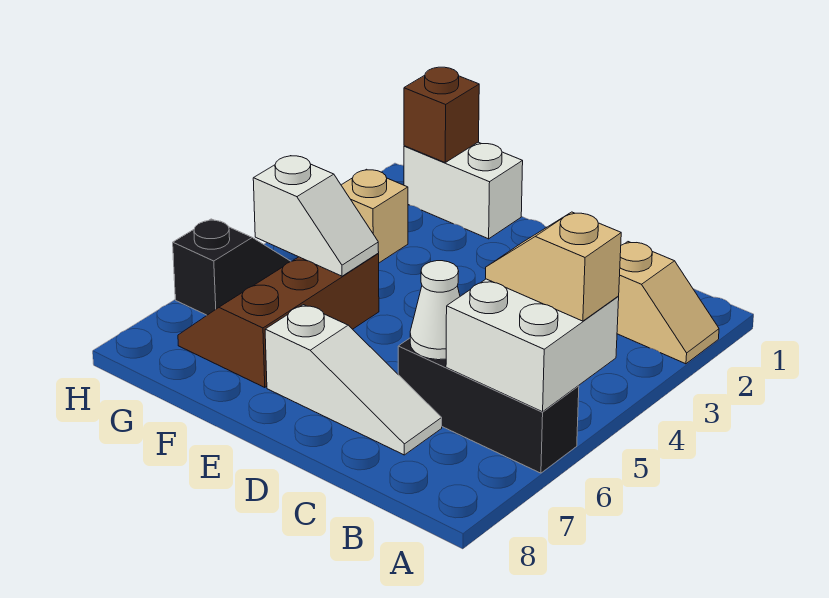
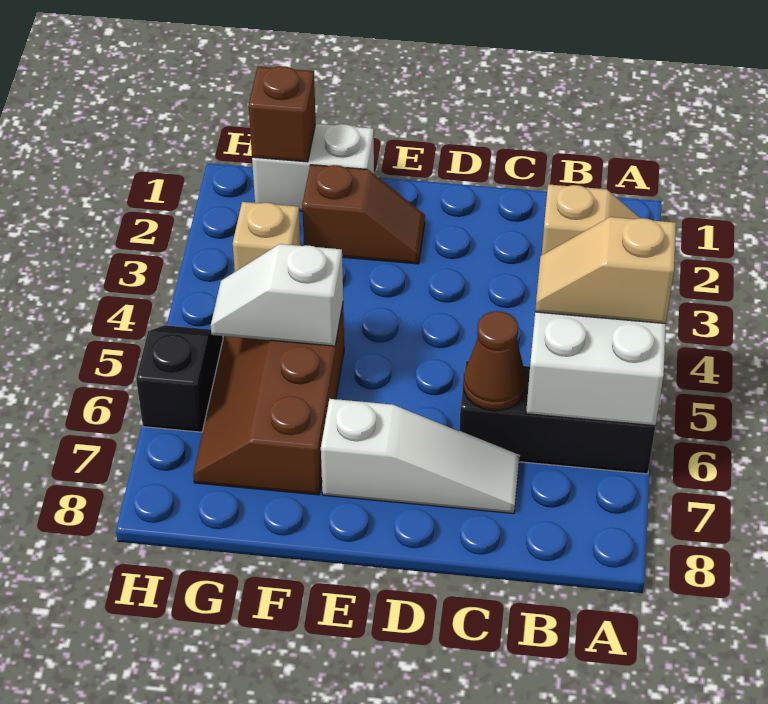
white 1x1 cone [410,261,460,360] -> brown 1x1 cone [463,311,526,411]
none -> brown 1x2 slope [302,165,425,264]
white 1x2 slope [253,156,379,276] -> white 1x2 slope turned to [211,244,343,346]

